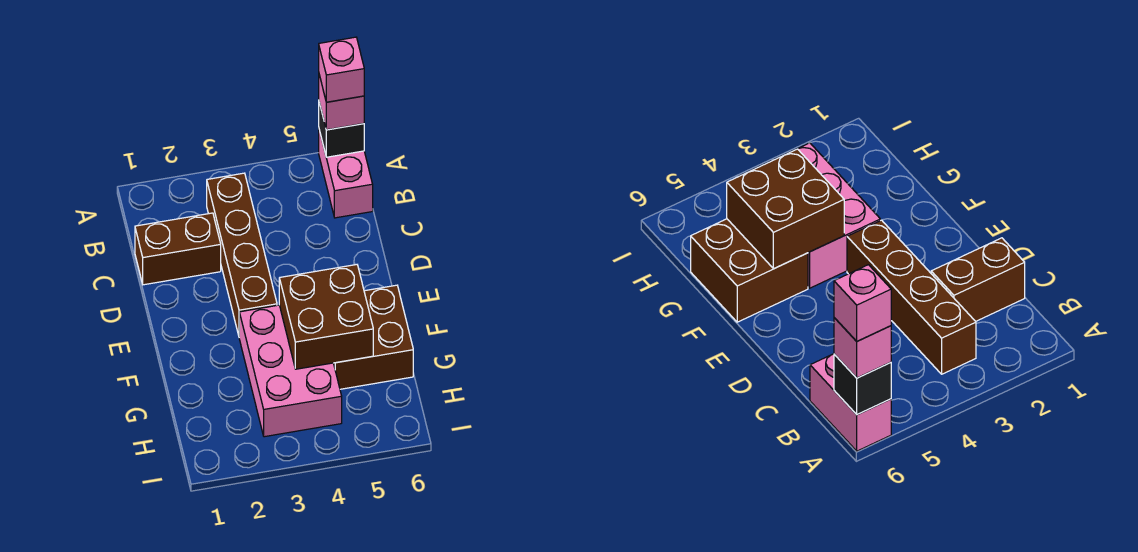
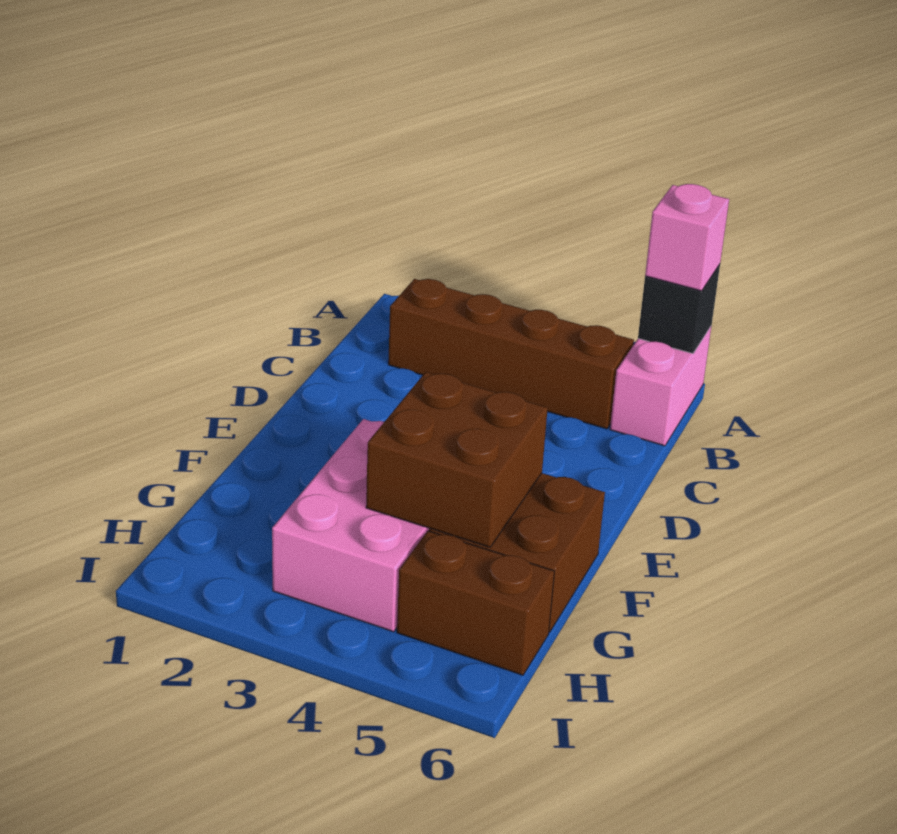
pink 1x1 brick [319,37,364,102] -> none
brown 1x4 brick [207,173,277,335] -> brown 1x4 brick turned to [388,279,634,429]
brown 1x2 brick [135,213,221,285] -> brown 1x2 brick moved to [397,531,554,675]

